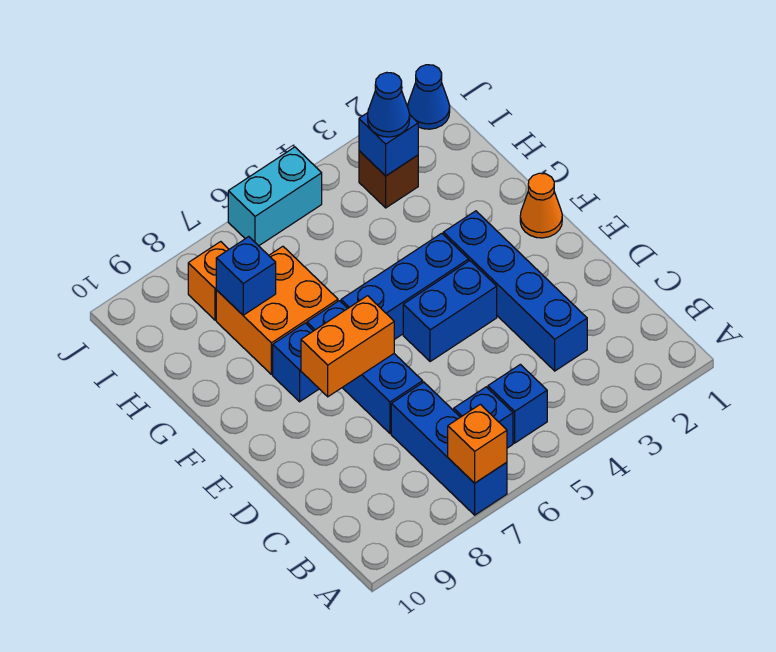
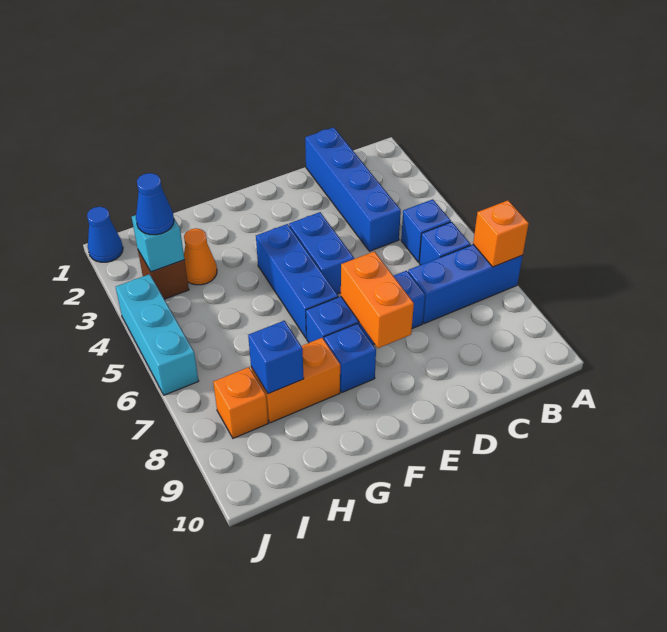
blue 1x4 brick [443,211,587,371] -> blue 1x4 brick turned to [305,127,401,251]
orange 1x1 cone [520,173,562,238] -> orange 1x1 cone moved to [184,228,217,285]
orange 2x2 brick [216,246,338,374] -> orange 1x2 brick [251,338,340,423]
blue 1x1 brick [359,113,418,176] -> cyan 1x1 brick [132,215,185,272]
cyan 1x2 brick [228,147,322,246] -> cyan 1x3 brick [116,274,199,395]

